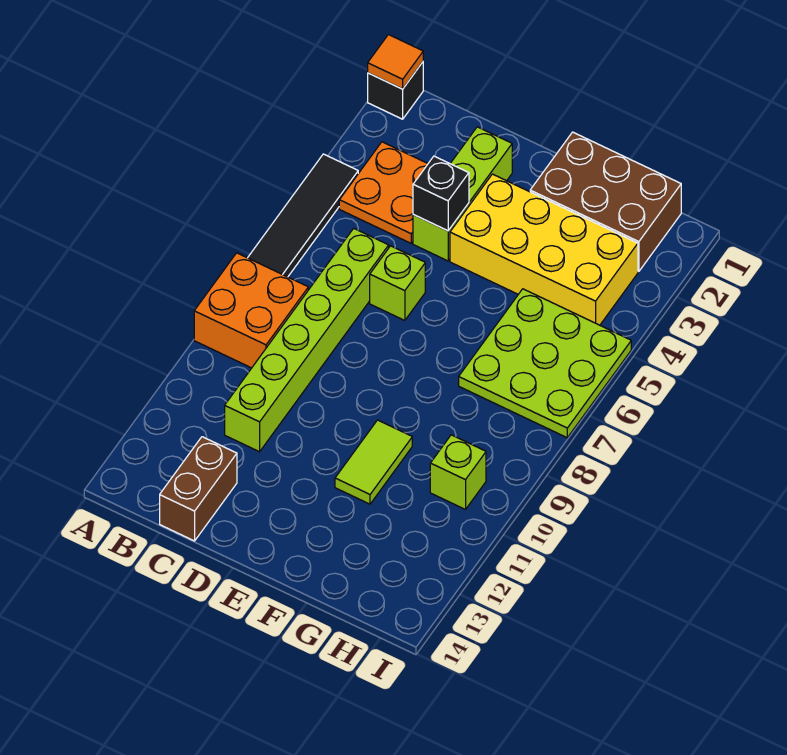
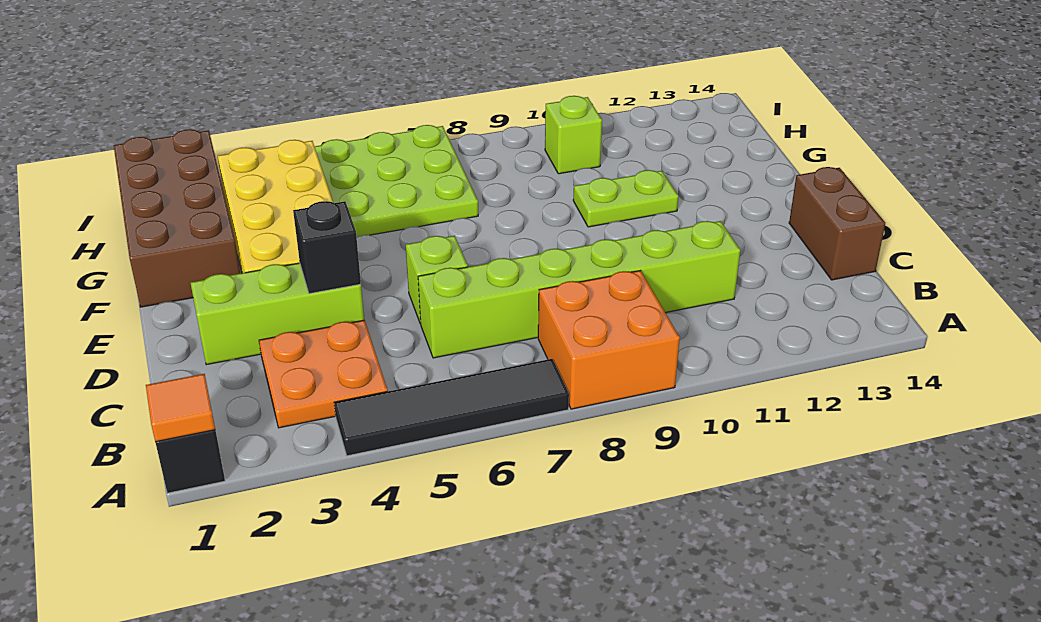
brown 1x2 brick [160,437,237,541] -> brown 1x2 brick turned to [789,167,885,280]
brown 2x3 brick [530,132,681,271] -> brown 2x4 brick [114,129,240,307]
lime 1x2 tile [335,420,412,504] -> lime 1x2 plate [573,170,678,227]

